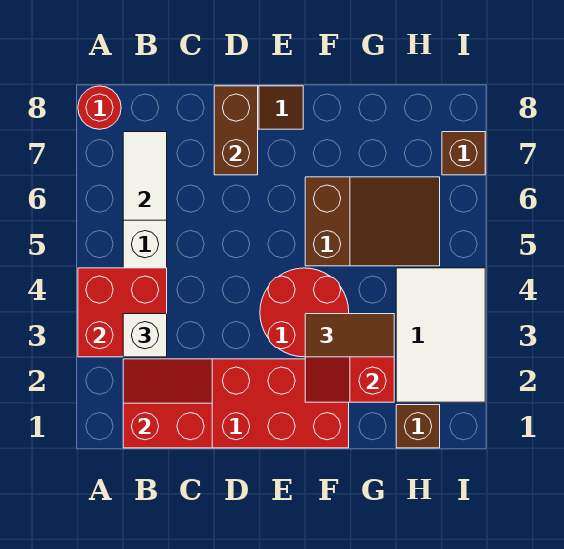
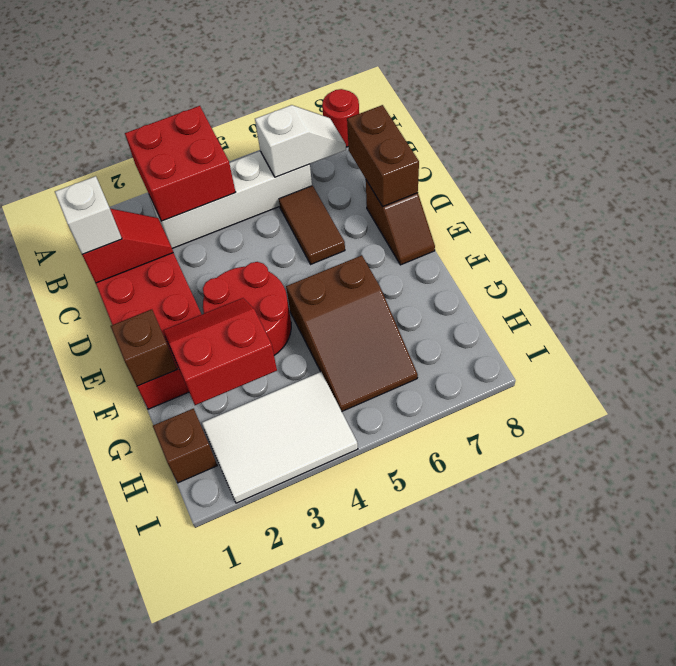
red 2x2 slope [123,359,212,448] -> red 1x2 slope [82,209,173,283]
white 1x1 brick [123,314,167,357] -> white 1x1 brick moved to [55,176,122,254]
white 1x2 tile [123,132,167,220] -> white 1x2 slope [255,105,346,177]
brown 1x2 brick [214,86,258,175] -> brown 1x2 brick turned to [347,105,419,206]
brown 1x2 tile [305,314,394,357] -> brown 1x2 tile moved to [279,186,345,264]
brown 1x1 brick [442,132,485,175] -> brown 1x1 brick moved to [111,309,177,386]

